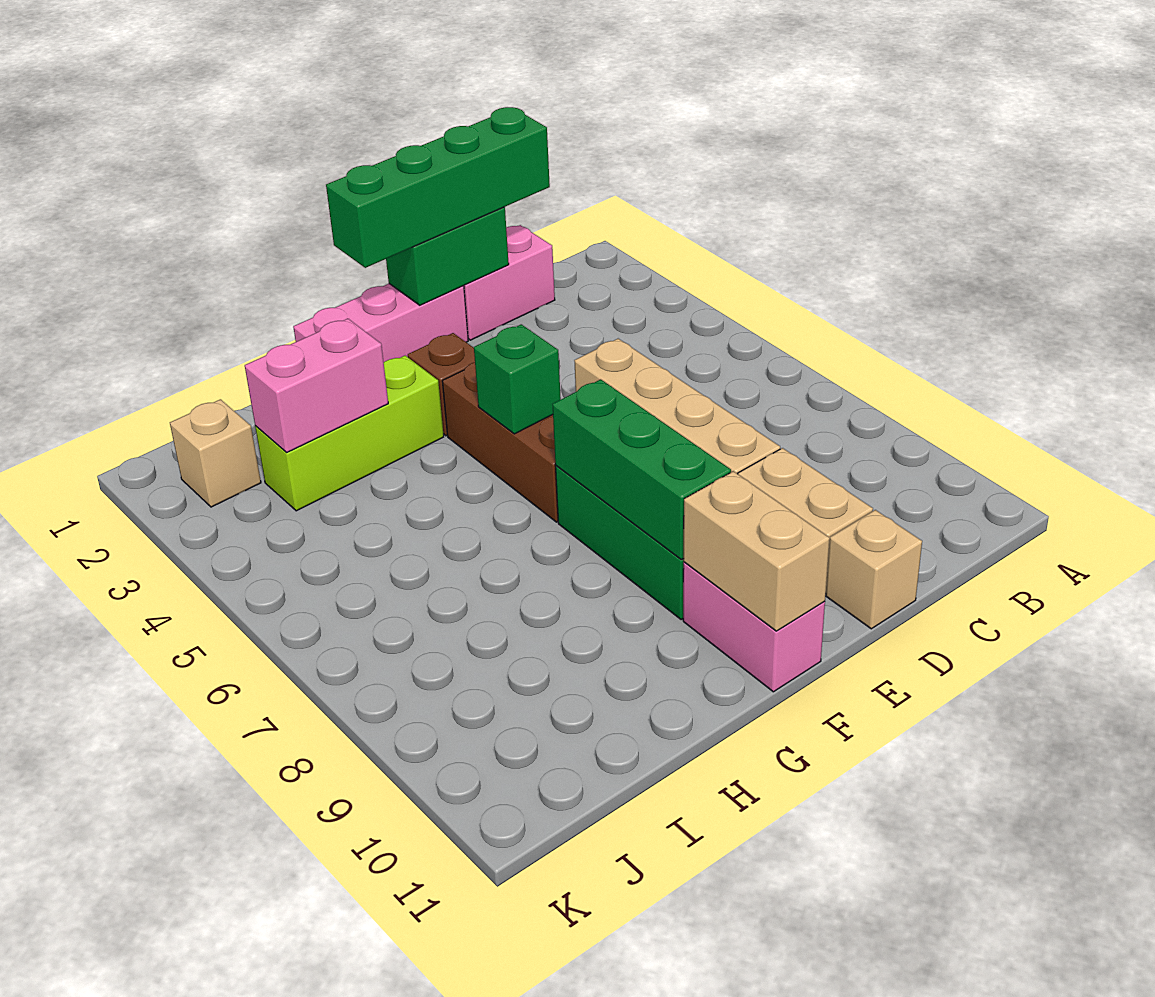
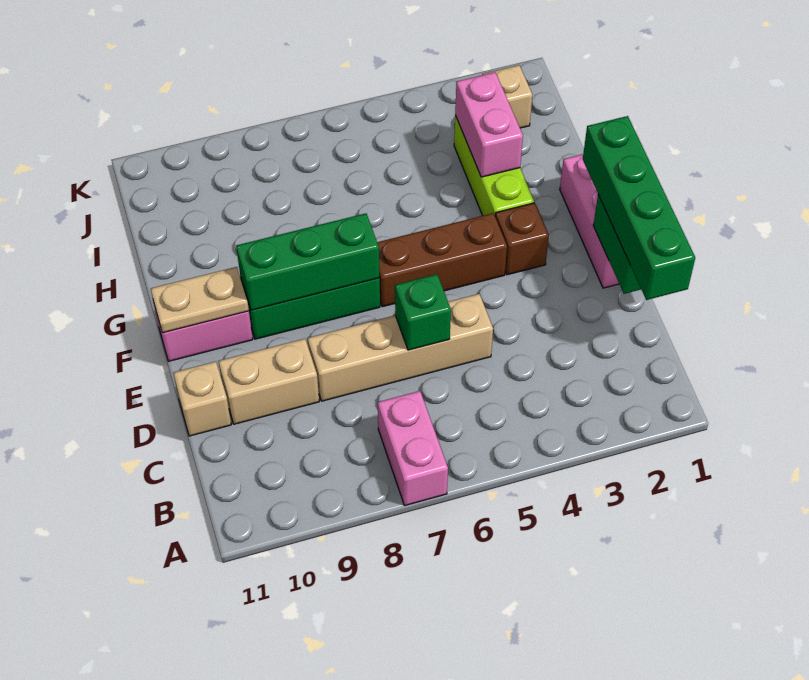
pink 1x2 brick [464,225,555,340] -> pink 1x2 brick moved to [378,391,448,505]
green 1x1 brick [474,324,561,434] -> green 1x1 brick moved to [395,274,451,350]
tan 1x2 brick [684,471,830,631] -> tan 1x2 plate [151,267,249,333]

